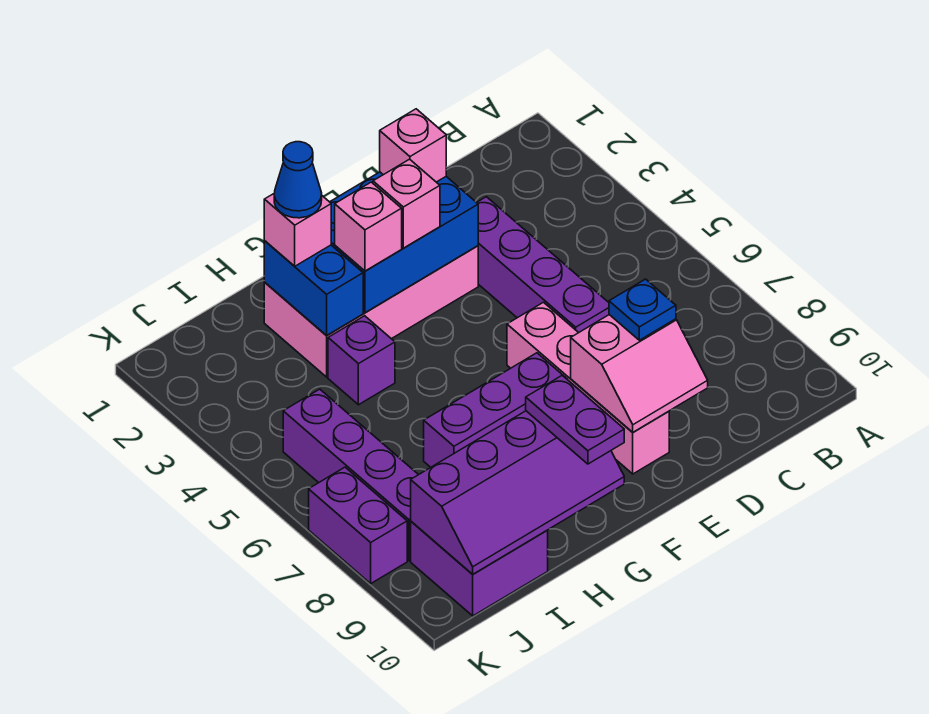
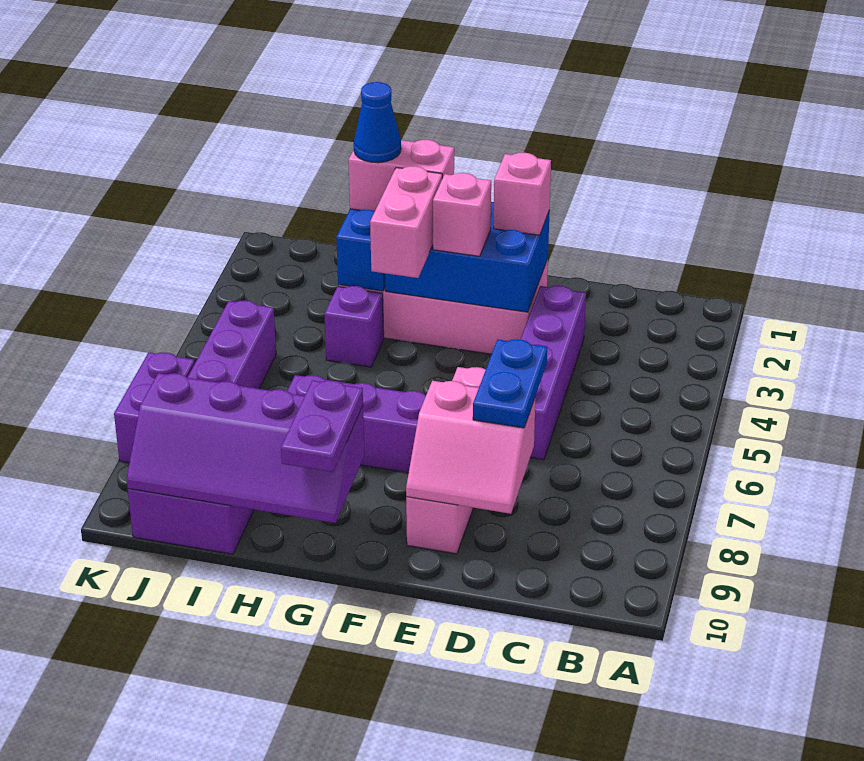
blue 1x1 plate [609,279,676,340] -> blue 1x2 plate [473,339,547,428]
pink 1x1 brick [335,182,402,271] -> pink 1x2 brick [370,166,442,278]
pink 1x1 brick [264,194,331,266] -> pink 1x2 brick [348,140,454,211]

